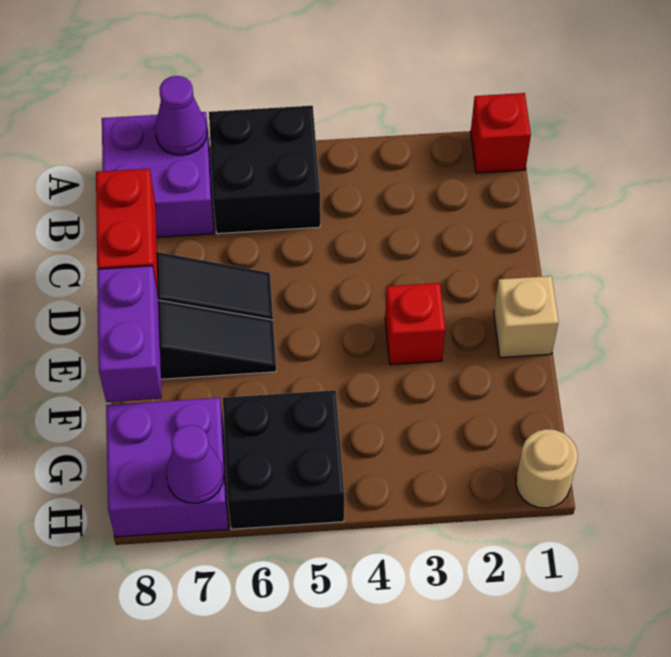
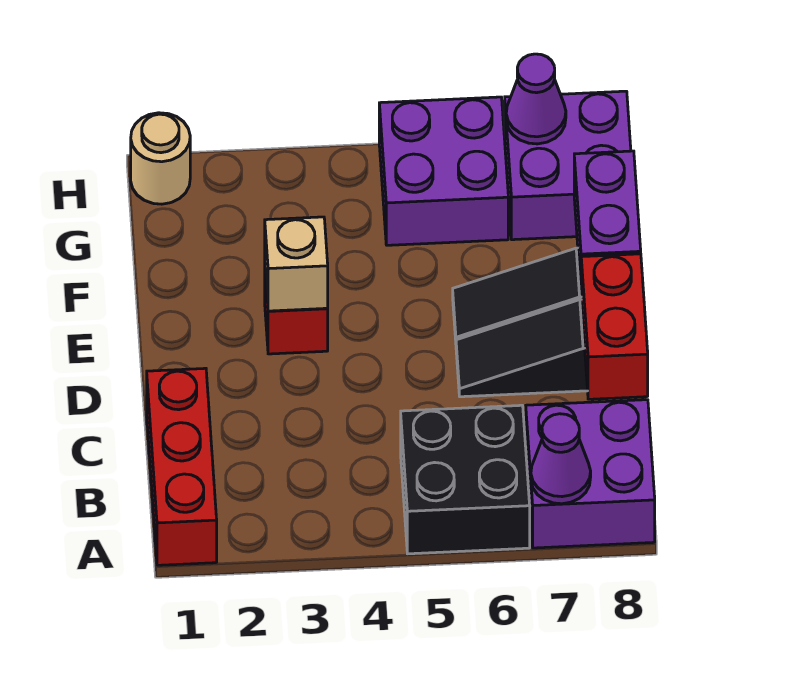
red 1x1 brick [471,93,531,173] -> red 1x3 brick [147,368,217,565]
tan 1x1 brick [494,276,559,358] -> tan 1x1 brick moved to [265,217,328,311]
black 2x2 brick [223,390,344,529] -> purple 2x2 brick [379,97,508,245]

